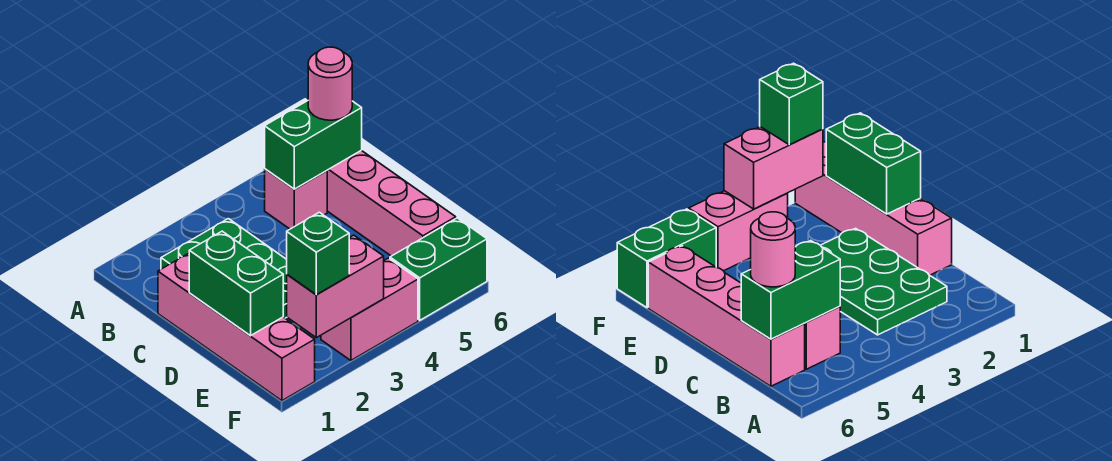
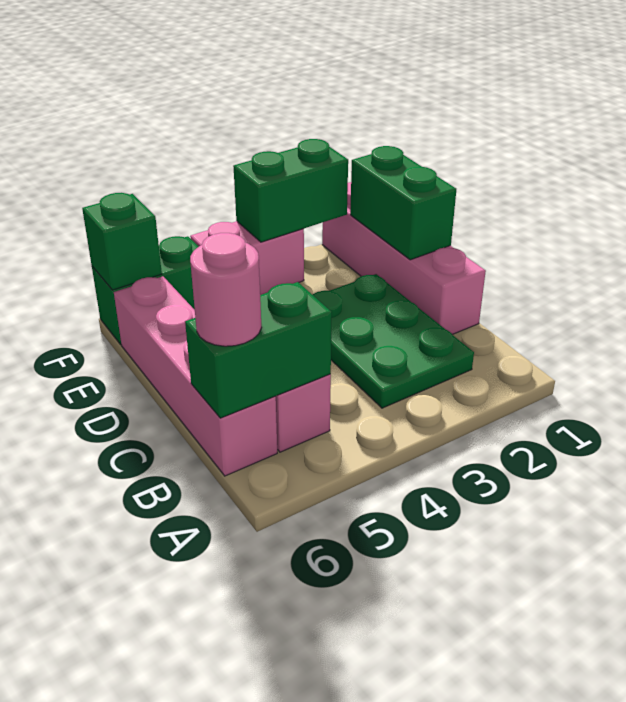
pink 1x2 brick [287,235,384,338] -> green 1x2 brick [233,139,348,242]
green 1x1 brick [287,212,349,295] -> green 1x1 brick moved to [82,193,162,290]

